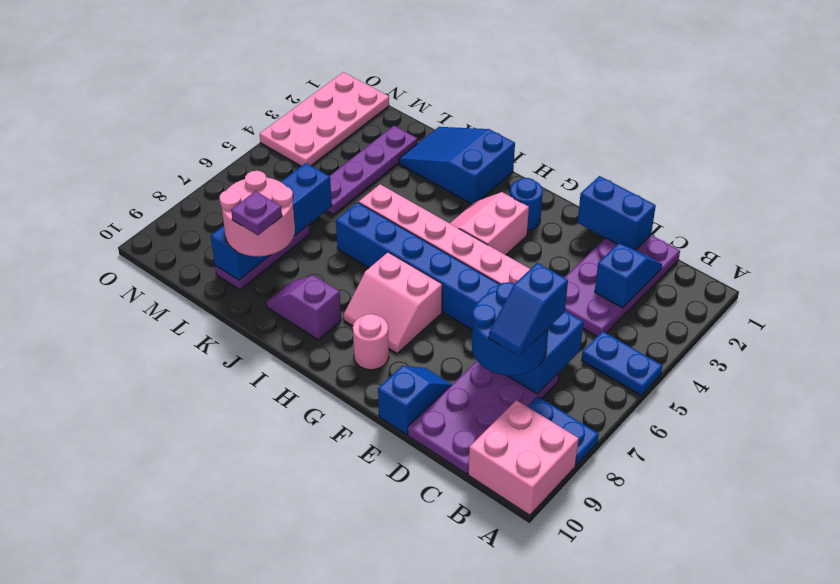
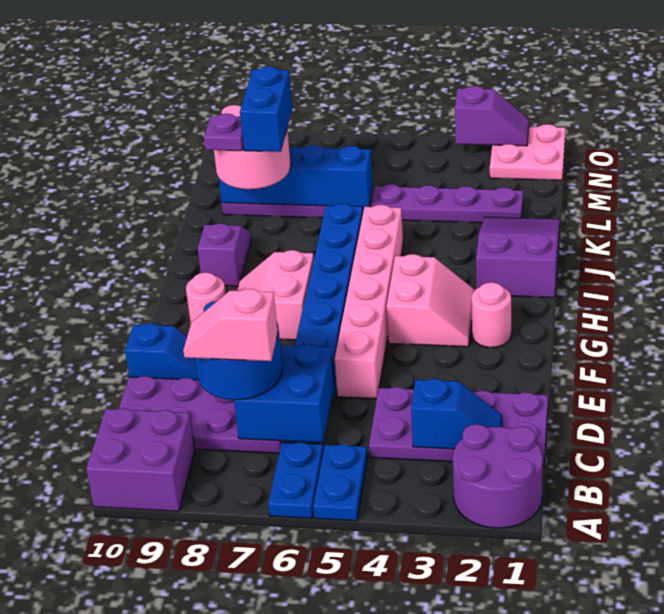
none -> purple 2x2 round brick [453,424,543,528]
blue 1x2 plate [528,397,599,465] -> blue 1x2 plate moved to [268,442,323,518]
pink 2x2 brick [468,400,579,515] -> purple 2x2 brick [86,408,195,511]
blue 1x2 slope [489,263,568,356] -> pink 1x2 slope [183,289,278,361]
blue 1x2 brick [578,176,656,250] -> blue 1x2 brick moved to [240,66,292,152]
blue 1x1 round brick [510,178,543,230] -> pink 1x1 round brick [471,282,511,348]
pink 2x2 slope [450,192,529,255] -> pink 2x2 slope turned to [387,254,474,347]
blue 2x3 slope [399,127,515,204] -> purple 2x3 slope [476,217,560,298]
pink 2x4 plate [260,72,389,166] -> pink 2x2 plate [490,124,565,180]
none -> purple 1x2 slope [455,86,529,146]

